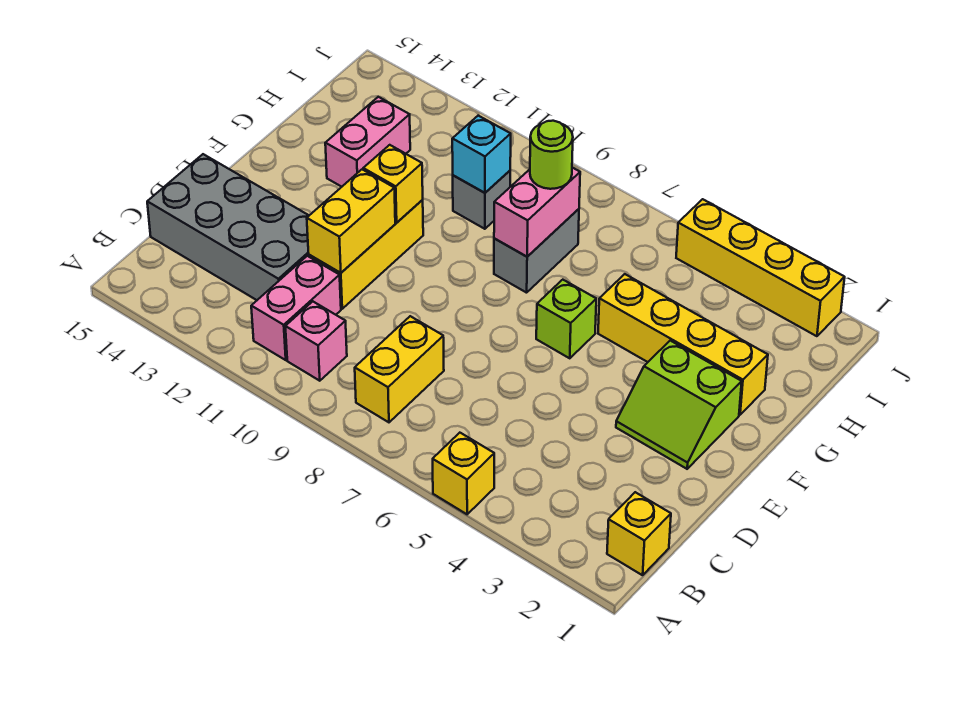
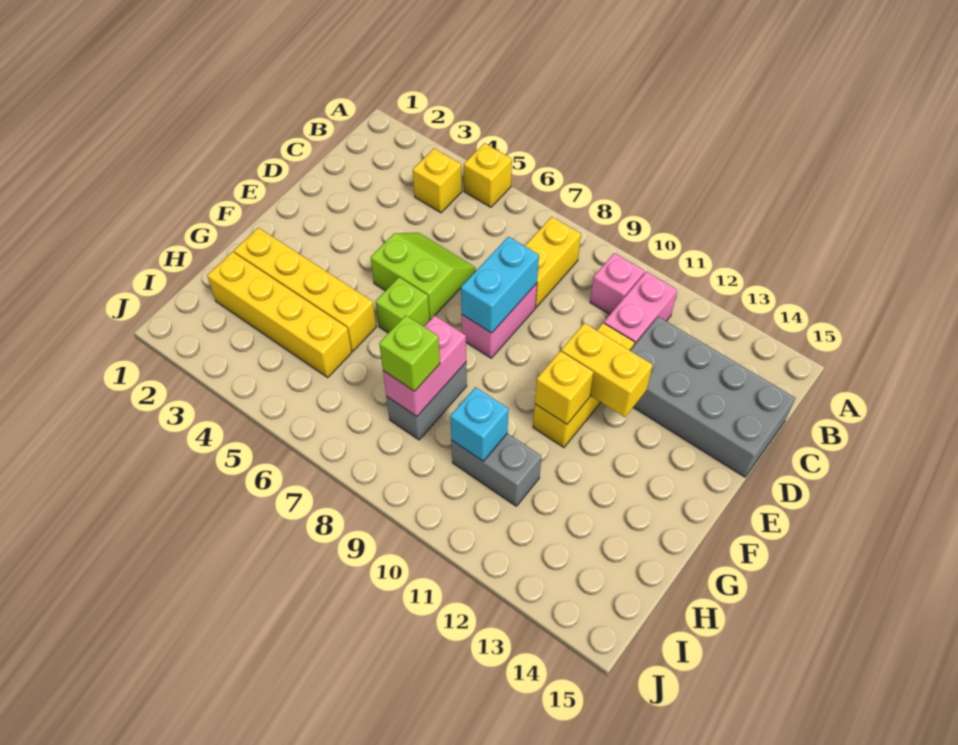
yellow 1x1 brick [607,492,671,575] -> yellow 1x1 brick moved to [413,148,462,213]
none -> cyan 1x2 brick [461,237,539,333]
yellow 1x2 brick [307,169,395,273] -> yellow 1x2 brick turned to [561,323,653,417]
lime 2x2 slope [616,341,742,469] -> lime 2x2 slope moved to [371,233,475,320]
pink 1x2 brick [325,97,410,187] -> pink 1x2 brick moved to [462,283,537,358]
lime 1x1 round brick [530,121,573,189] -> lime 1x1 brick [379,315,440,391]
grey 1x1 brick [453,171,510,229] -> grey 1x2 brick [451,433,542,506]
yellow 1x4 brick [676,199,845,336] -> yellow 1x4 brick moved to [207,252,352,377]

